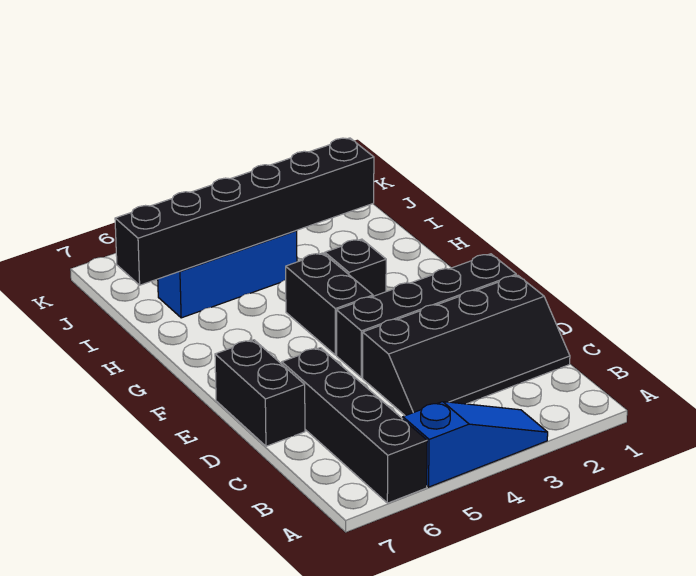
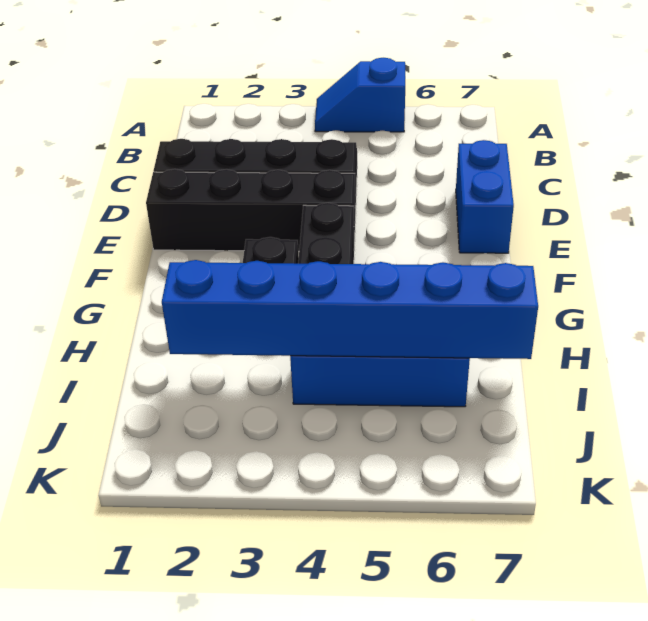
blue 1x3 slope [403,402,548,487] -> blue 1x2 slope [315,58,405,132]
black 1x4 brick [282,348,427,503] -> none
black 1x2 brick [215,340,305,446] -> blue 1x2 brick [456,140,514,253]
black 1x6 brick [115,138,374,285] -> blue 1x6 brick [162,260,538,359]

